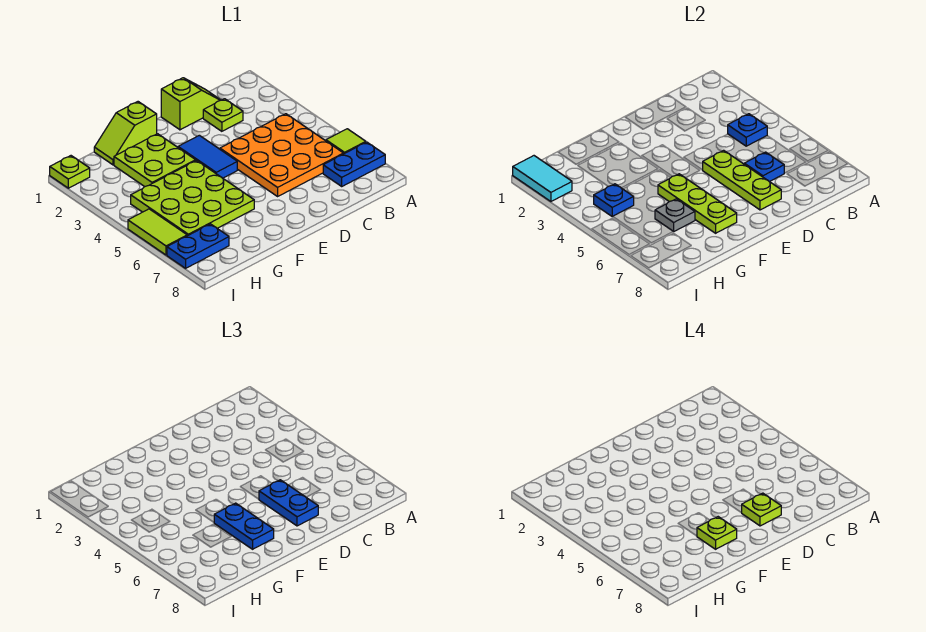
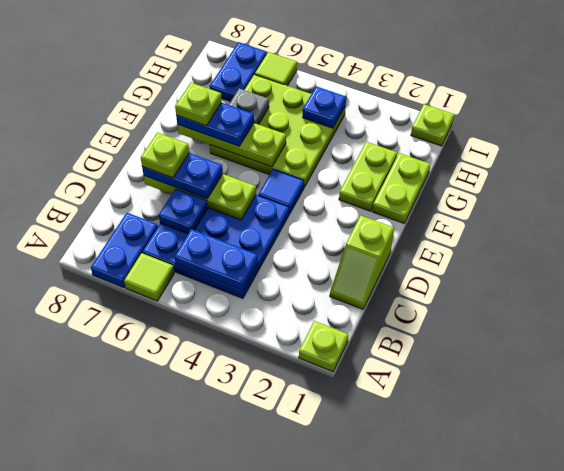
orange 3x3 plate [220,114,344,196] -> blue 3x3 plate [142,195,289,298]
blue 1x1 plate [728,114,767,146] -> blue 1x2 plate [175,229,258,291]
lime 1x1 plate [203,99,243,131] -> lime 1x1 plate moved to [299,321,349,372]
blue 1x2 tile [178,135,237,178] -> blue 1x1 tile [258,169,304,214]
lime 1x2 slope [94,102,157,165] -> lime 1x2 plate [372,153,431,223]
lime 2x2 plate [114,134,196,187] -> lime 1x2 plate [339,142,397,211]
cyan 1x2 tile [513,156,572,201] -> none
lime 1x2 tile [128,209,187,255] -> lime 1x1 tile [255,52,297,86]

